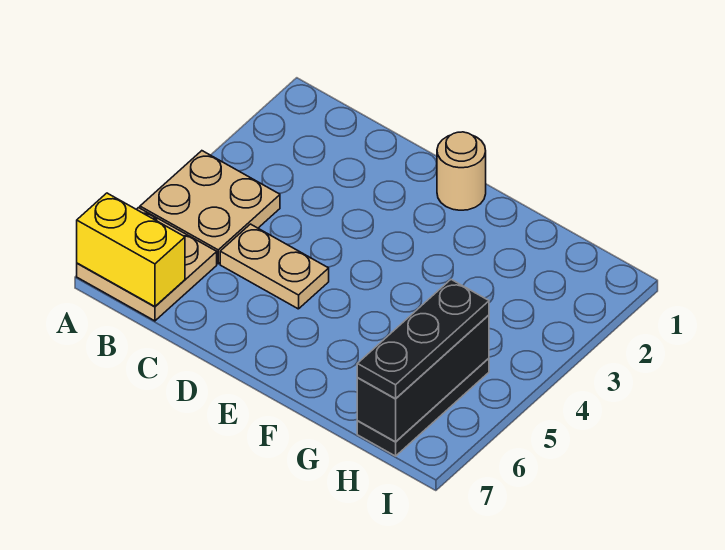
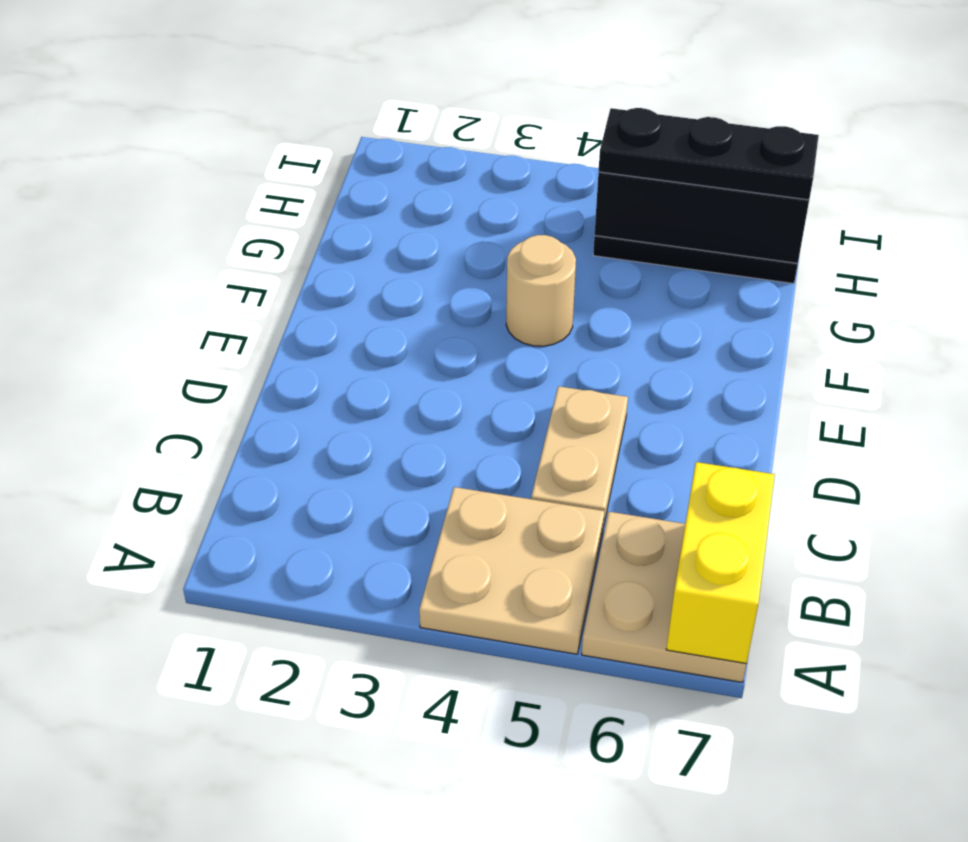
tan 1x1 round brick [437,132,486,210] -> tan 1x1 round brick moved to [506,235,576,346]

